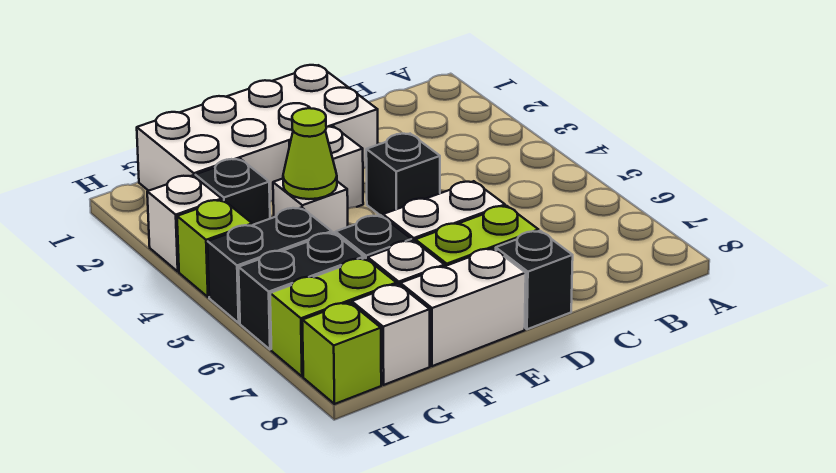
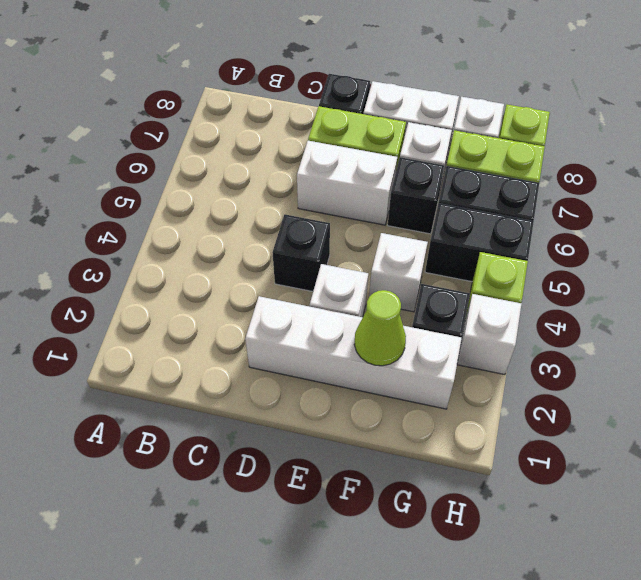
white 2x4 brick [137,65,378,202] -> white 1x4 brick [245,296,462,409]
lime 1x1 cone [283,108,337,199] -> lime 1x1 cone moved to [354,290,406,366]

